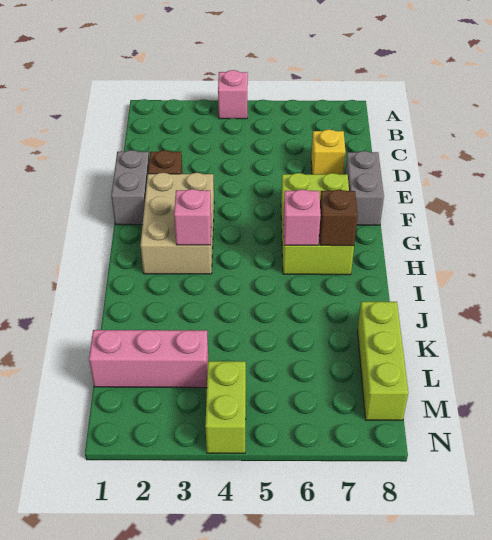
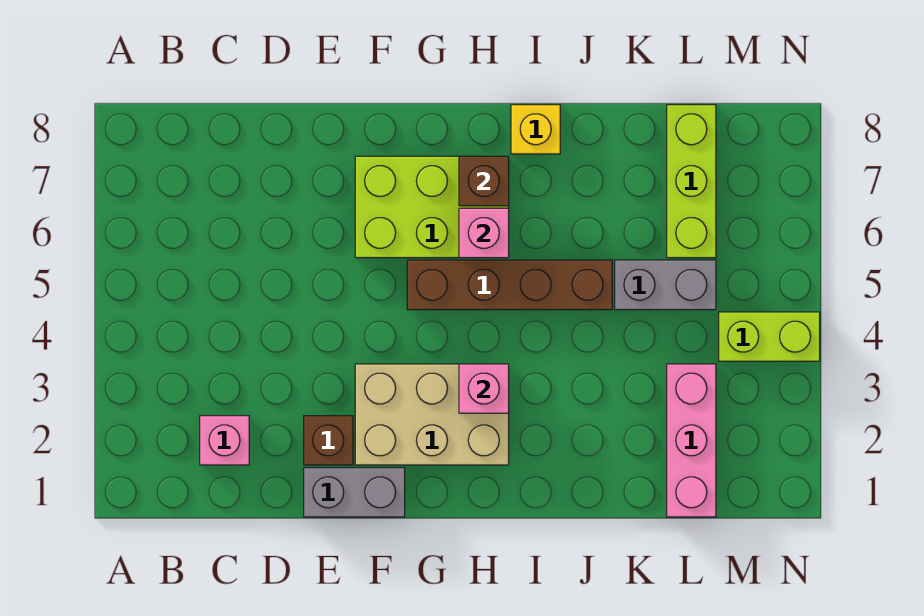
pink 1x1 brick [218,70,248,119] -> pink 1x1 brick moved to [200,416,249,465]
yellow 1x1 brick [311,129,345,174] -> yellow 1x1 brick moved to [511,105,560,154]
grey 1x2 brick [345,151,384,225] -> grey 1x2 brick moved to [615,260,716,310]
none -> brown 1x4 brick [407,260,612,310]
lime 1x3 brick [358,302,408,420] -> lime 1x3 brick turned to [667,105,716,258]

